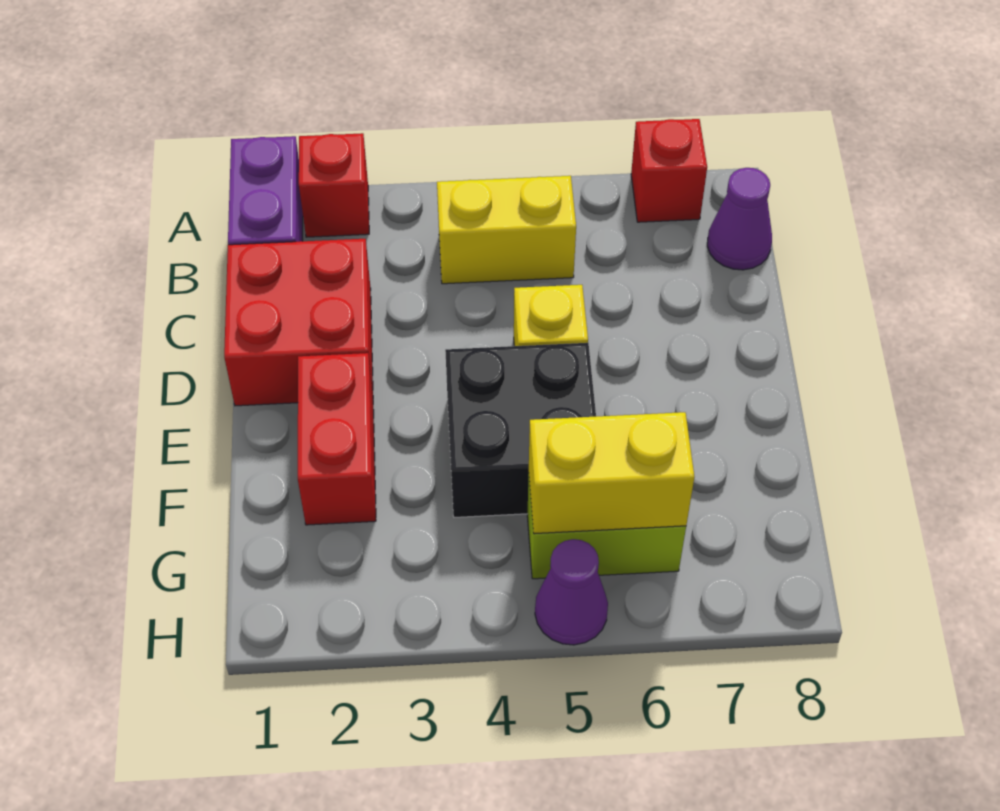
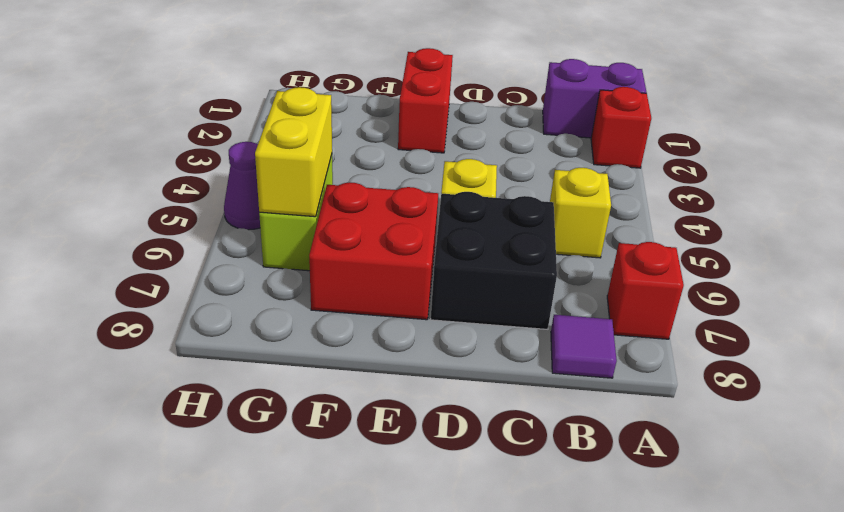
yellow 1x2 brick [437,176,576,284] -> yellow 1x1 brick [550,168,611,258]
purple 1x1 cone [707,168,772,270] -> purple 1x1 tile [551,315,617,378]
red 2x2 brick [224,239,373,406] -> red 2x2 brick moved to [309,182,438,320]
red 1x2 brick [298,353,376,525] -> red 1x2 brick turned to [398,48,453,153]
black 2x2 brick [445,343,596,517] -> black 2x2 brick moved to [431,192,557,329]

